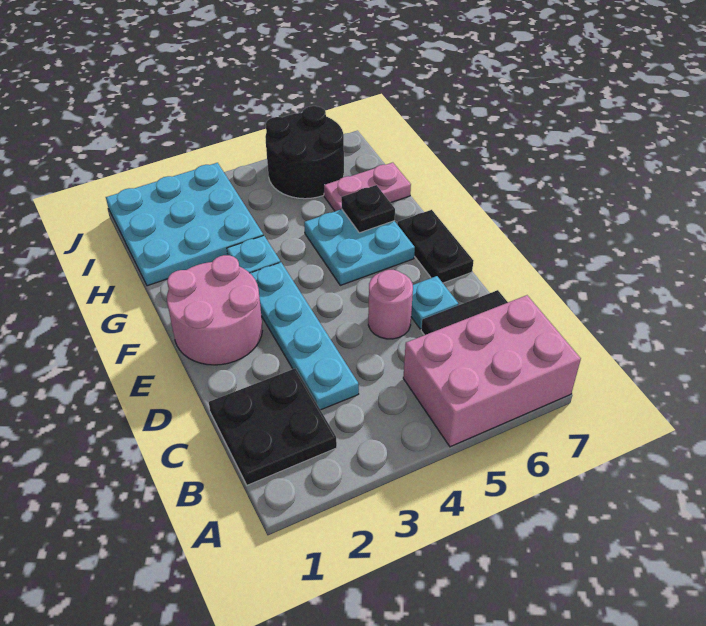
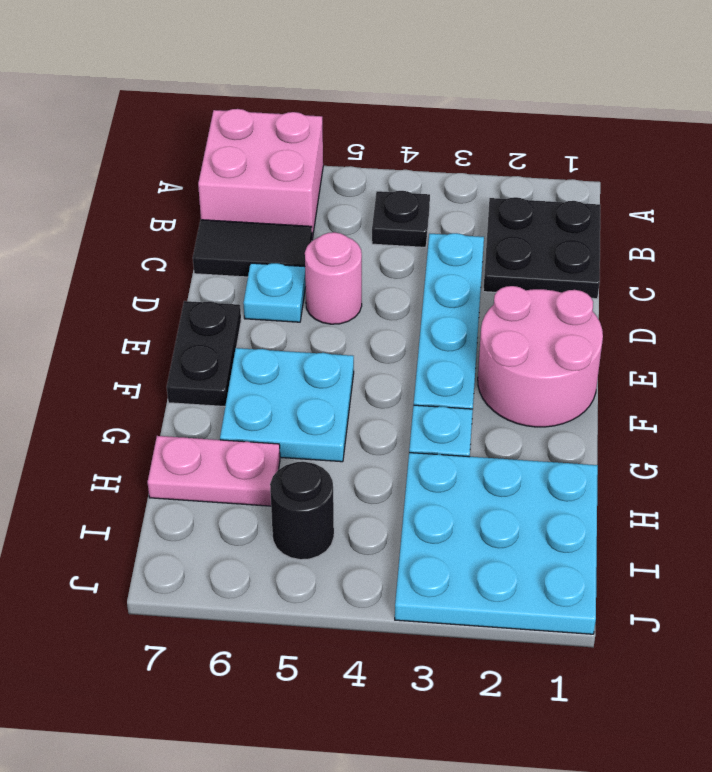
pink 2x3 brick [403,295,581,447] -> pink 2x2 brick [198,109,323,239]
black 1x1 plate [341,185,395,233] -> black 1x1 plate moved to [372,191,430,248]
black 2x2 round brick [265,106,344,199] -> black 1x1 round brick [270,462,334,560]

